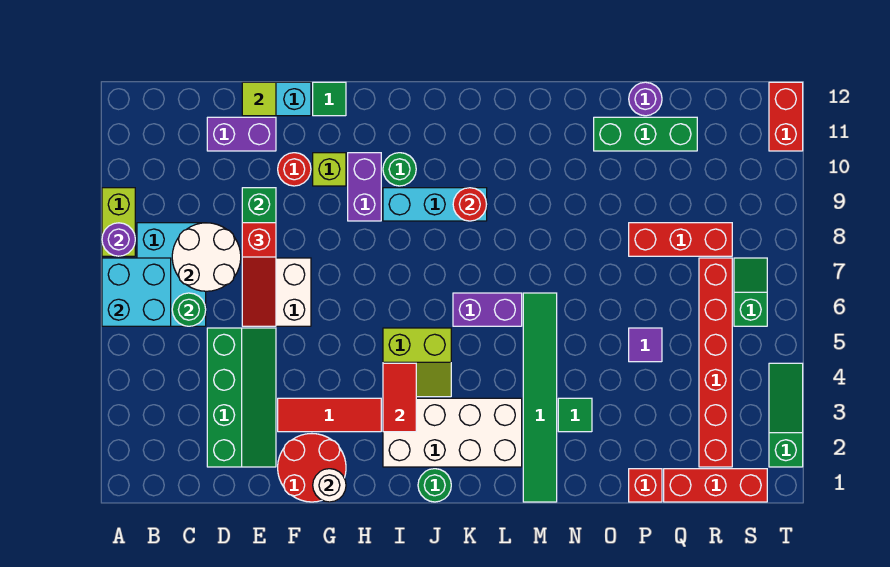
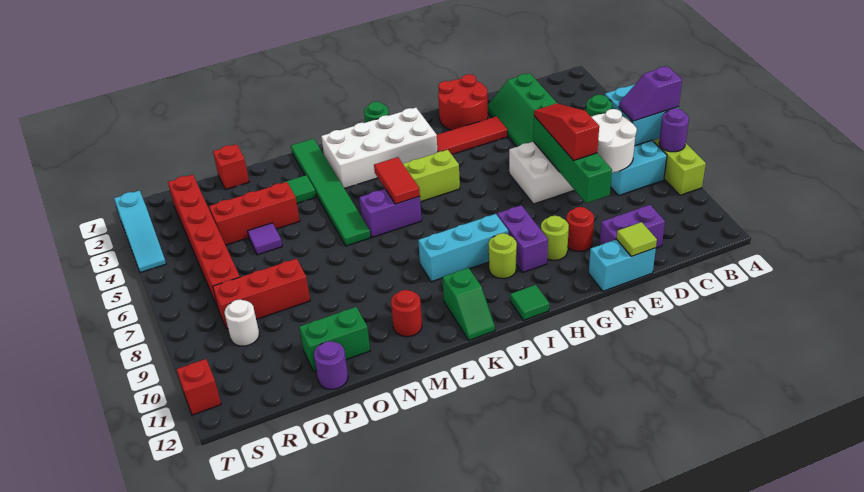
none -> purple 1x2 slope [619,66,682,121]
white 1x1 round brick [313,469,346,502] -> white 1x1 round brick moved to [224,300,259,346]
lime 1x1 brick [313,153,346,186] -> lime 1x1 round brick [541,216,569,260]
green 1x1 tile [313,82,346,116] -> green 1x1 tile moved to [510,285,549,320]
red 1x2 tile [383,363,416,432] -> red 1x2 tile moved to [374,157,420,204]
green 1x1 round brick [383,153,416,186] -> lime 1x1 round brick [489,233,517,279]
red 1x1 round brick [453,188,487,221] -> red 1x1 round brick moved to [391,290,422,337]
green 1x3 brick [594,117,697,151] -> green 1x2 brick [299,307,370,371]
red 1x3 brick [664,469,767,502] -> red 1x3 brick moved to [209,182,300,245]
green 1x2 slope [734,258,767,326] -> green 1x2 slope moved to [443,268,495,340]
green 1x3 slope [769,363,803,467] -> cyan 1x3 slope [114,191,166,273]
red 1x2 brick [769,82,803,151] -> red 1x1 brick [177,359,221,415]

